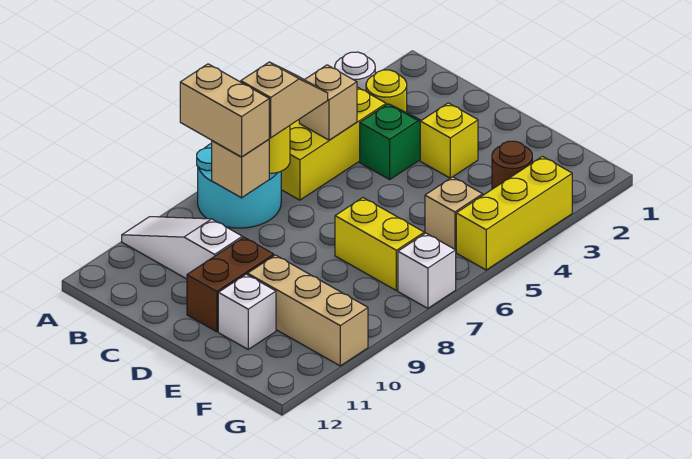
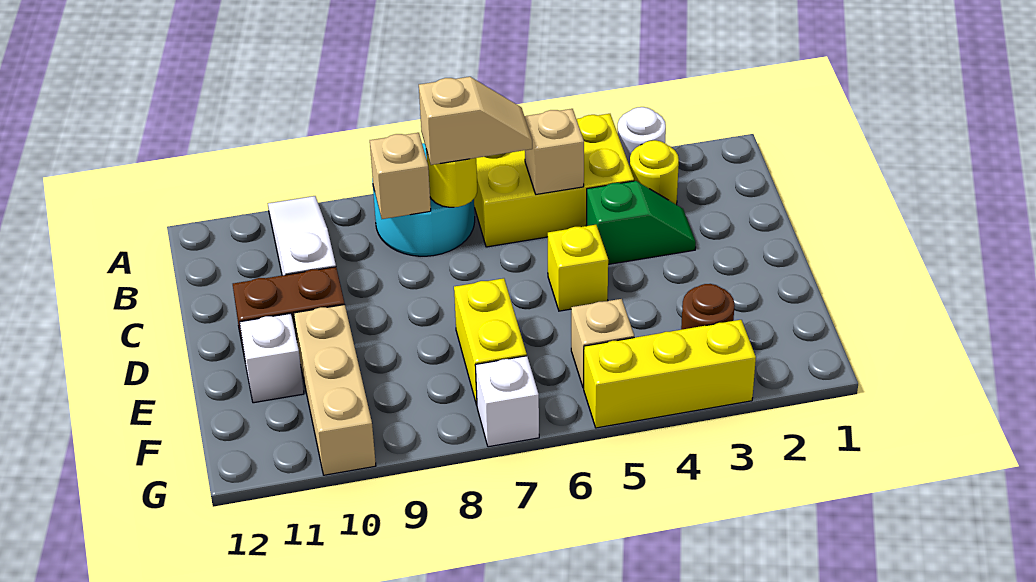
tan 1x2 brick [180,64,269,157] -> none
yellow 1x1 brick [420,103,478,178] -> yellow 1x1 brick moved to [548,225,608,311]

